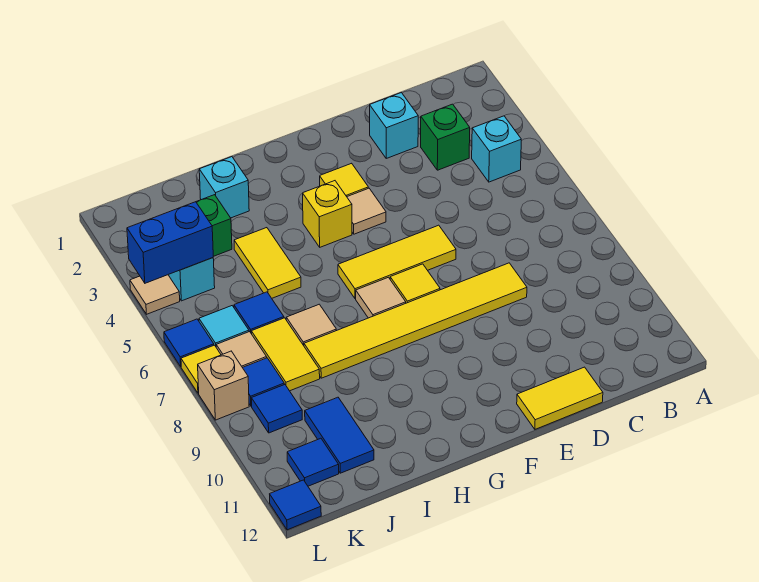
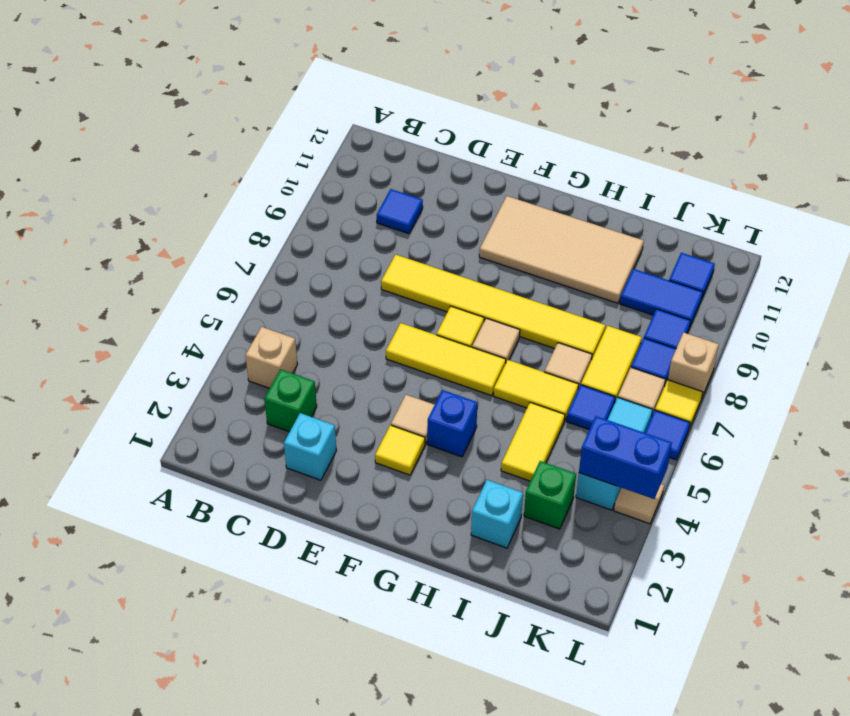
cyan 1x1 brick [472,116,521,182] -> tan 1x1 brick [245,327,298,388]
yellow 1x2 tile [517,367,603,429] -> yellow 1x2 tile moved to [494,360,579,421]
none -> tan 2x4 tile [479,196,644,303]
yellow 1x1 brick [303,181,352,247] -> blue 1x1 brick [427,390,477,457]
blue 1x2 tile [305,397,374,473] -> blue 1x2 tile turned to [620,269,703,326]
blue 1x1 tile [270,480,321,530] -> blue 1x1 tile moved to [377,189,423,234]

